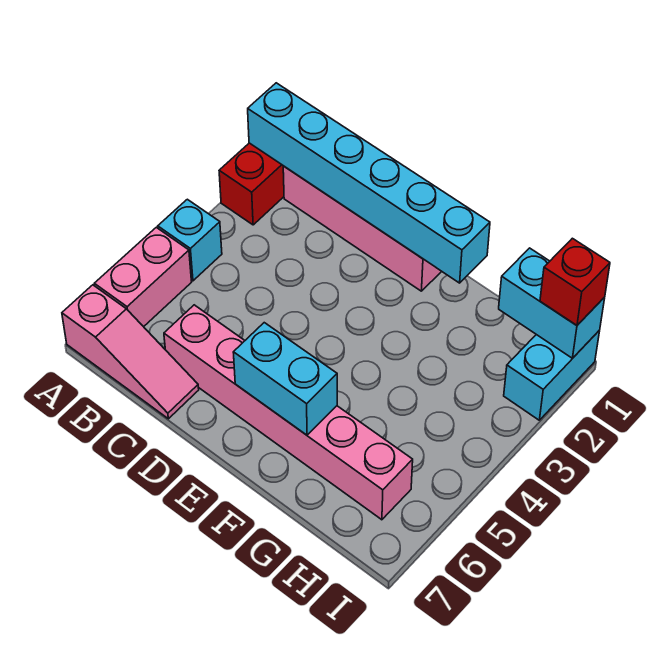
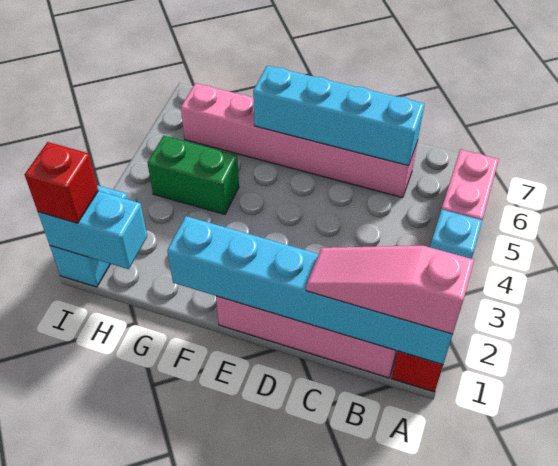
pink 1x3 slope [62,285,199,419] -> pink 1x3 slope moved to [306,246,474,334]
cyan 1x2 brick [233,323,337,435] -> cyan 1x4 brick [253,65,424,166]
none -> green 1x2 brick [147,136,239,214]

